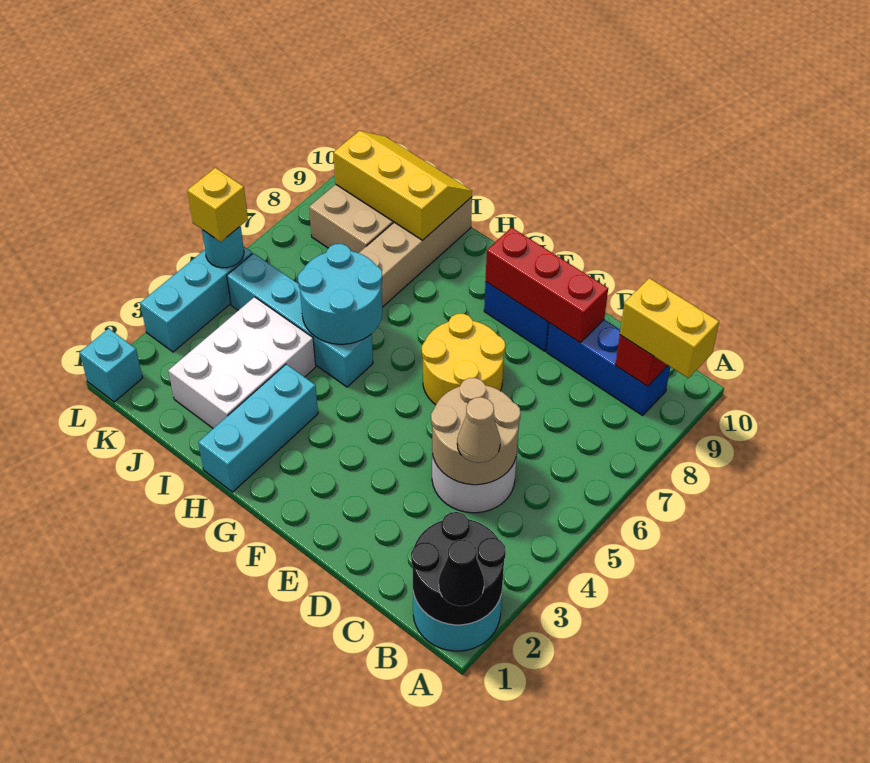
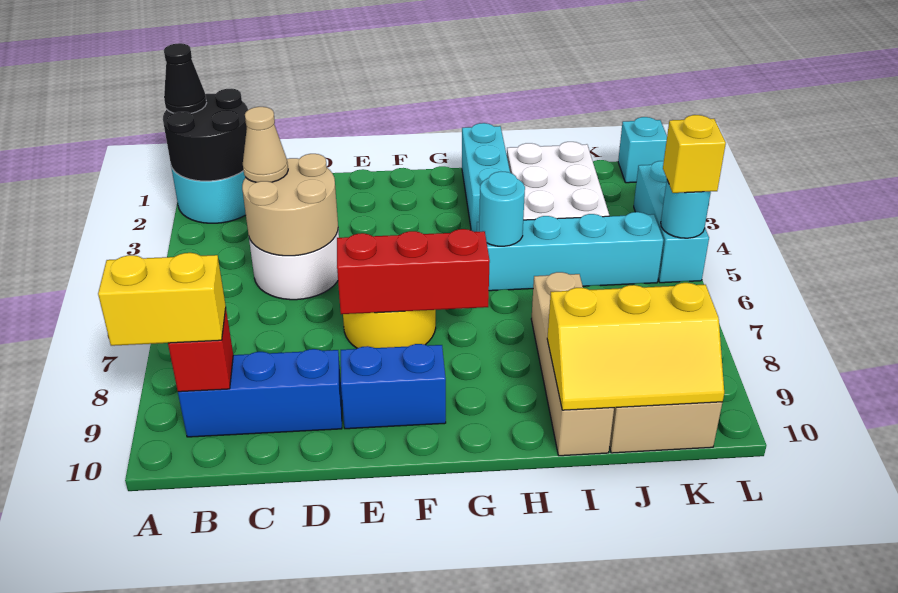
red 1x3 brick [486,227,608,342] -> red 1x3 brick moved to [337,229,490,314]
cyan 2x2 round brick [298,244,382,344] -> cyan 1x1 round brick [479,172,525,246]

